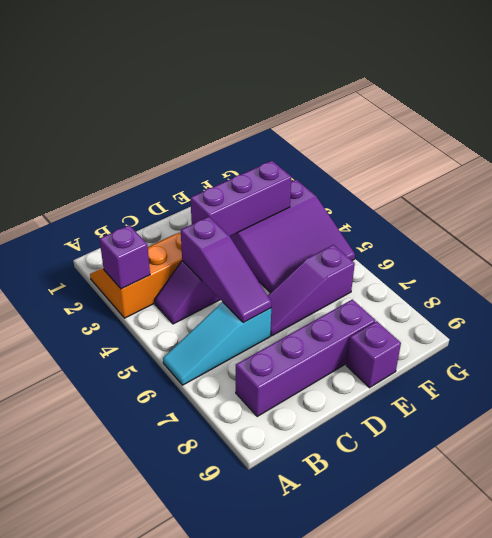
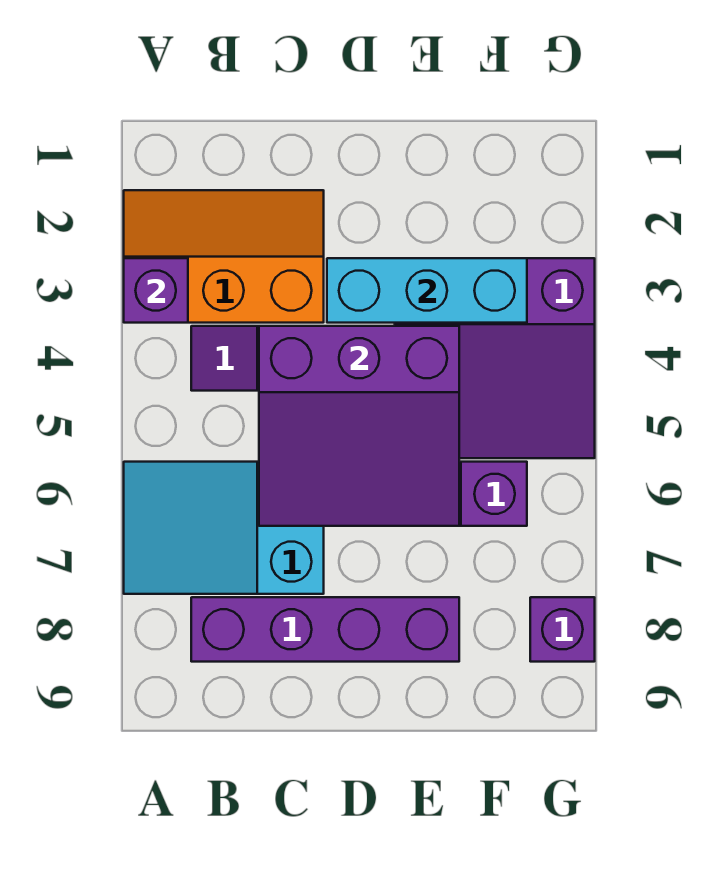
cyan 1x3 slope [163,302,271,385] -> cyan 2x3 slope [124,462,324,594]
purple 1x3 slope [181,217,272,323] -> purple 3x3 slope [259,326,459,526]
purple 1x3 brick [191,161,292,236] -> cyan 1x3 brick [327,258,527,323]
purple 1x1 brick [346,321,401,388] -> purple 1x1 brick moved to [530,597,595,662]

